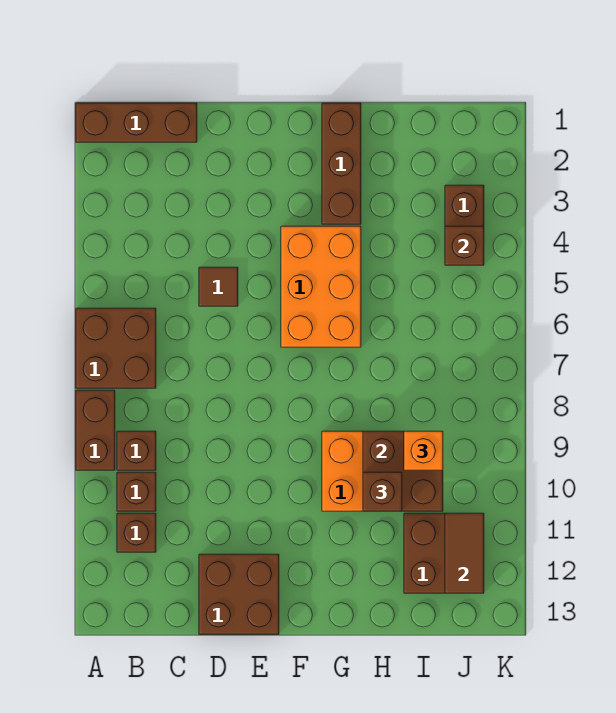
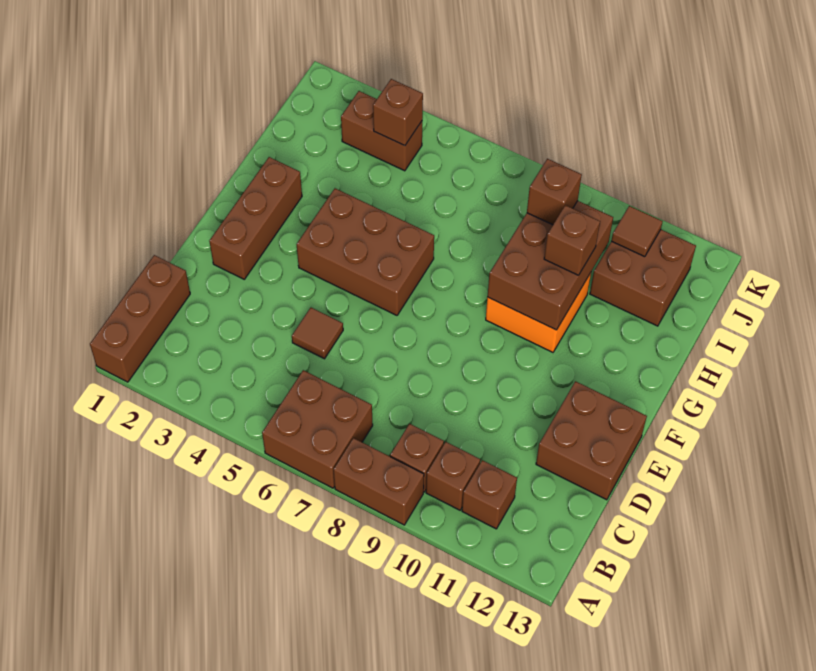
orange 2x3 brick [281,226,361,347] -> brown 2x3 brick [297,188,434,315]
brown 1x3 brick [322,103,361,224] -> brown 1x3 brick turned to [209,157,302,279]
brown 2x2 brick [363,431,443,511] -> brown 2x3 brick [487,201,613,330]
orange 1x1 brick [404,431,443,470] -> brown 1x1 brick [527,159,582,225]
brown 1x2 tile [445,513,484,593] -> brown 1x1 tile [611,206,663,257]

